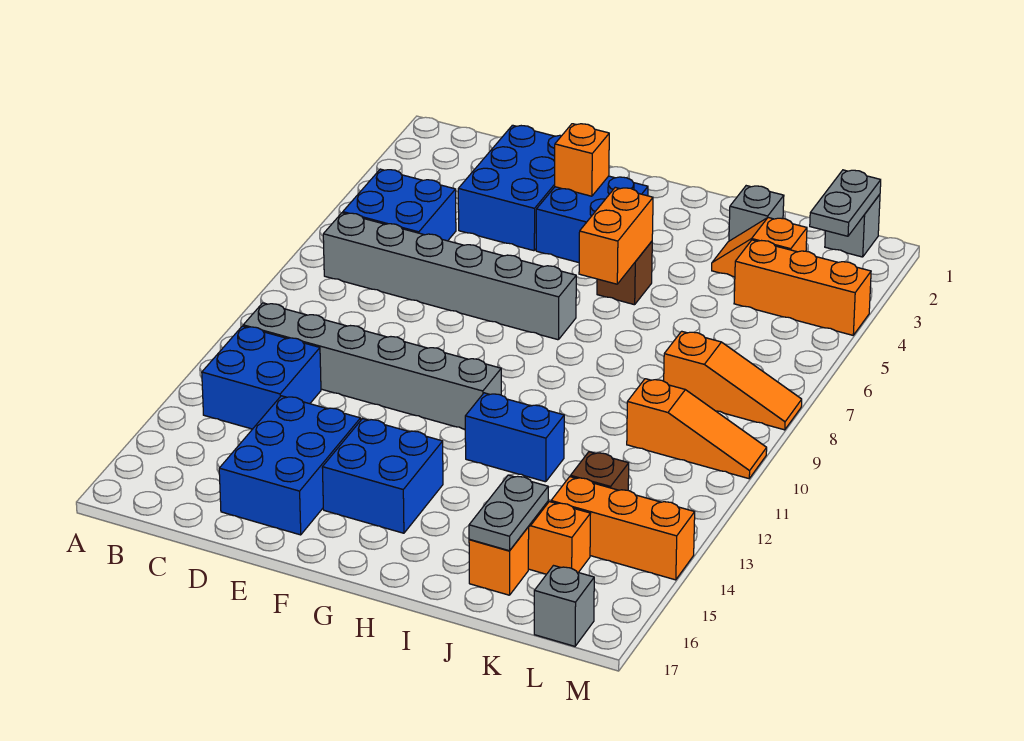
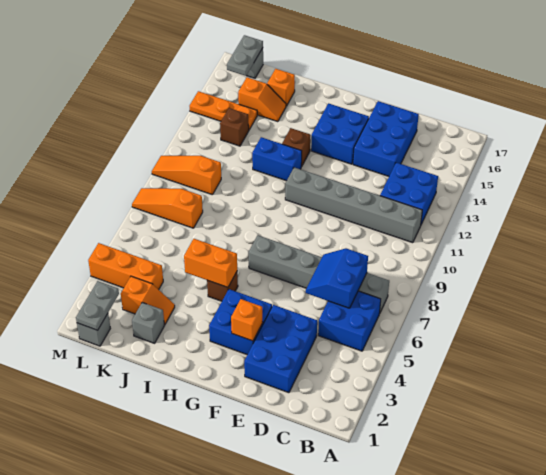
none -> blue 2x2 slope [306,248,368,308]
orange 1x2 brick [579,187,653,284] -> orange 1x2 brick turned to [184,239,237,287]
none -> brown 1x1 brick [282,128,310,166]
grey 1x2 plate [469,475,548,551] -> grey 1x2 plate moved to [227,35,263,76]
orange 1x3 brick [551,477,695,580] -> orange 1x3 plate [190,91,257,130]

